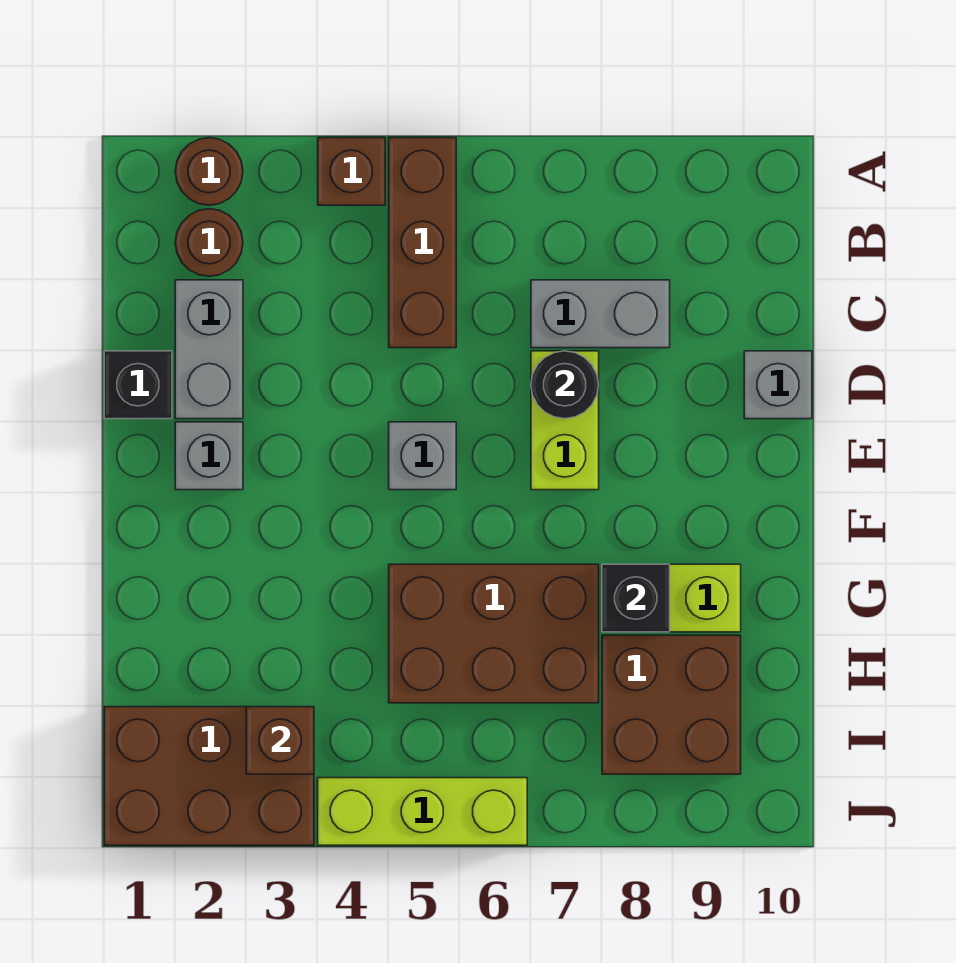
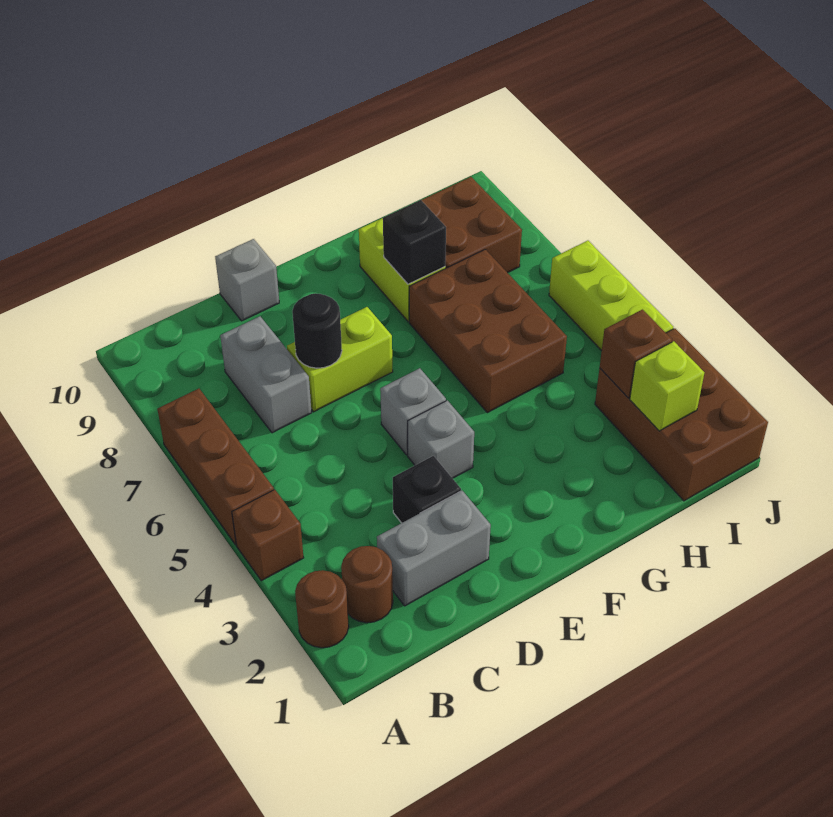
brown 1x3 brick [389,138,456,348] -> brown 1x3 brick turned to [157,389,274,545]
black 1x1 brick [104,351,172,419] -> black 1x1 brick moved to [393,456,461,523]
grey 1x1 brick [175,422,243,490] -> grey 1x1 brick moved to [408,400,474,478]
none -> lime 1x1 brick [630,341,704,431]

